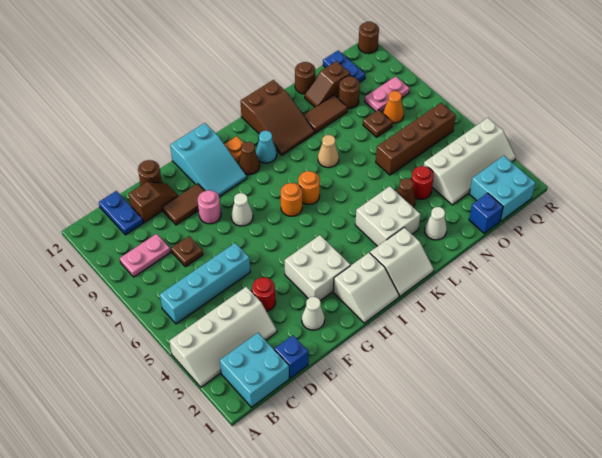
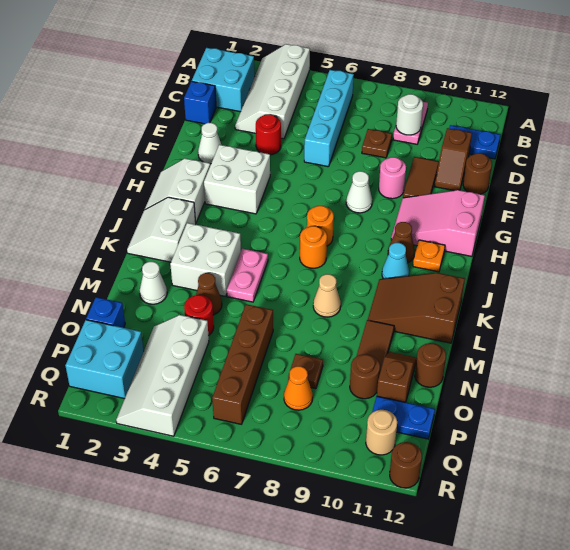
none -> white 1x1 round brick [396,94,423,135]
cyan 2x3 slope [170,123,247,197] -> pink 2x3 slope [391,190,485,256]
pink 1x2 plate [365,76,409,112] -> pink 1x2 plate moved to [227,249,268,302]
none -> tan 1x1 round brick [366,410,397,455]

